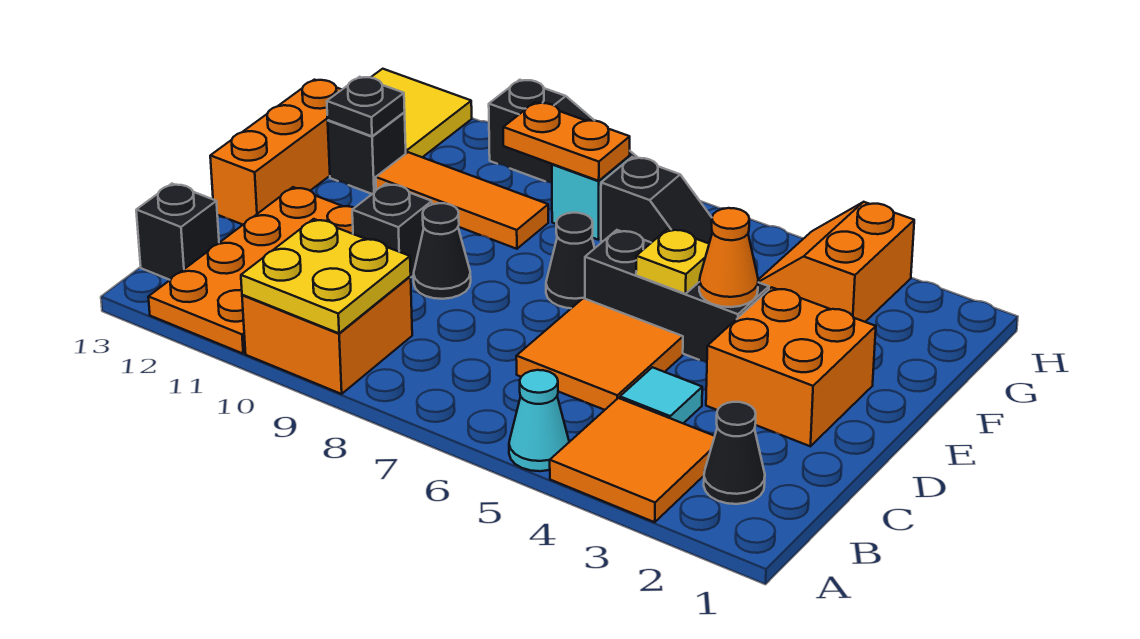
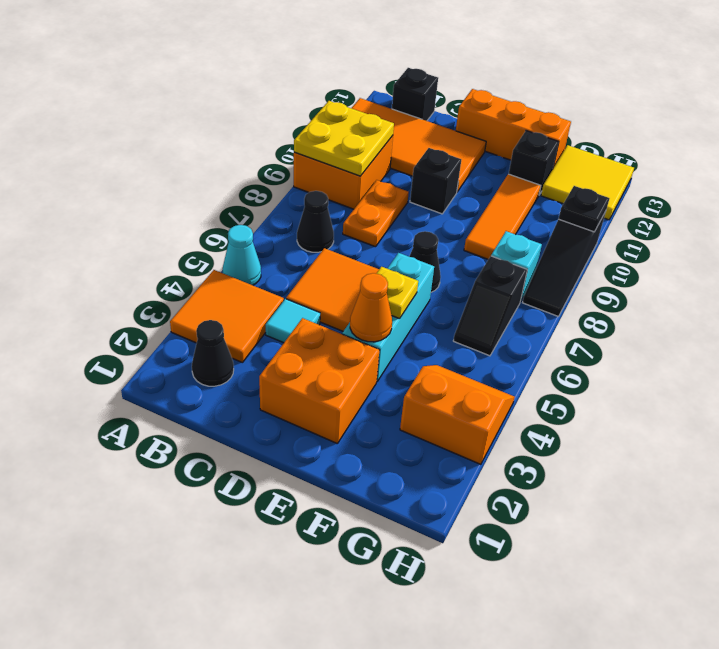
orange 2x4 plate [148,187,354,354] -> orange 2x4 tile [352,98,486,192]
black 1x1 cone [414,203,471,299] -> black 1x1 cone moved to [297,191,334,252]
black 1x3 brick [585,230,769,363] -> cyan 1x3 brick [342,253,434,381]
black 1x1 plate [327,77,405,136] -> black 1x1 plate moved to [559,186,609,232]
orange 1x2 plate [503,102,630,181] -> orange 1x2 plate moved to [343,180,409,247]

